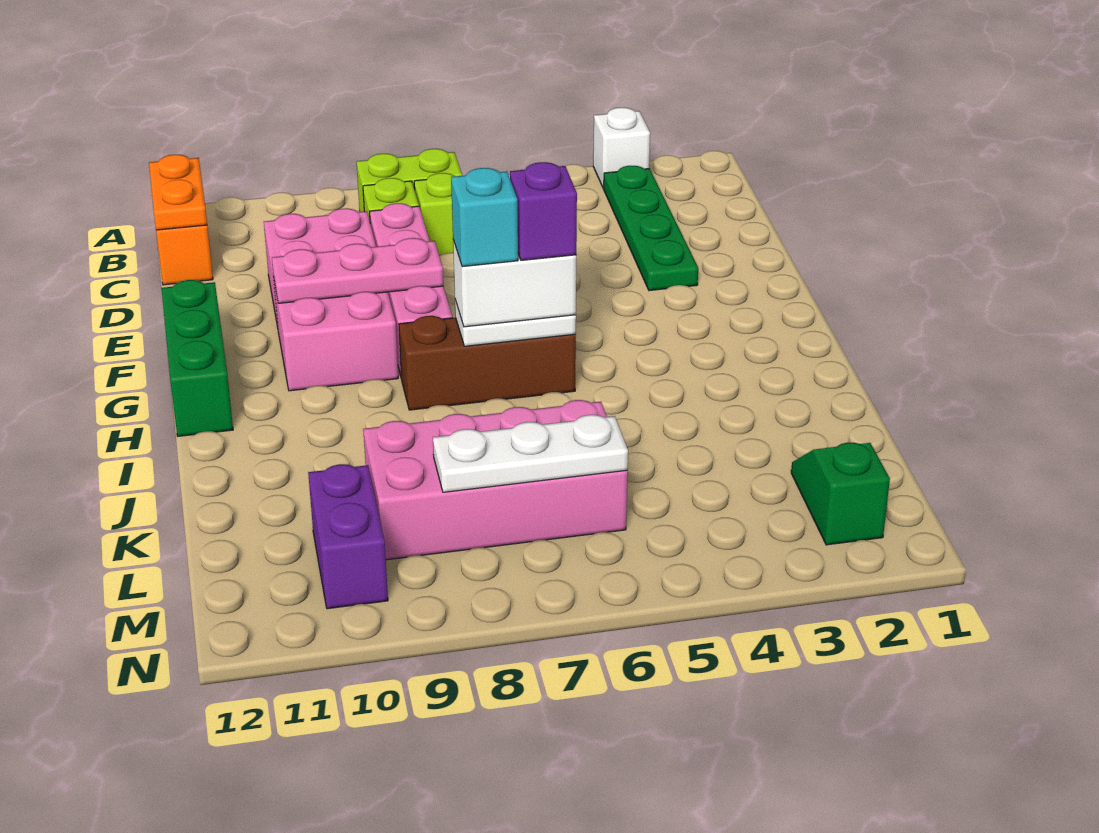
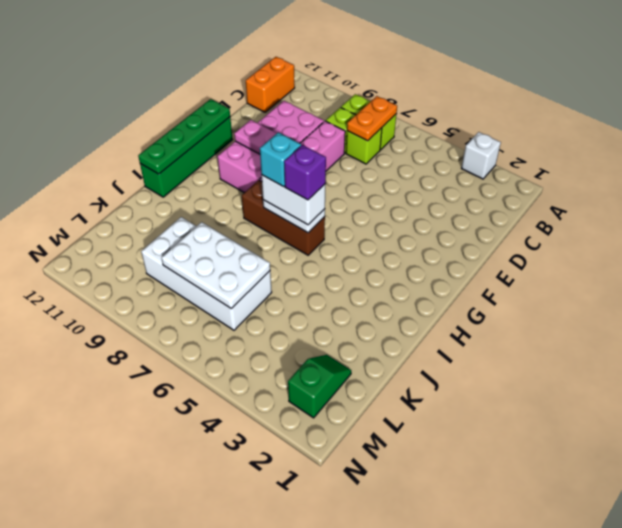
green 1x4 plate [603,166,698,291] -> green 1x4 plate moved to [138,99,230,174]
orange 1x2 plate [149,155,207,230] -> orange 1x2 plate moved to [347,96,397,141]
green 1x3 brick [162,280,233,436] -> green 1x4 brick [140,117,233,197]
pink 2x4 brick [363,400,628,560] -> white 2x4 brick [141,217,272,330]
white 1x3 plate [433,415,628,492] -> white 2x3 plate [162,222,270,309]
purple 1x2 brick [308,464,388,609] -> none

